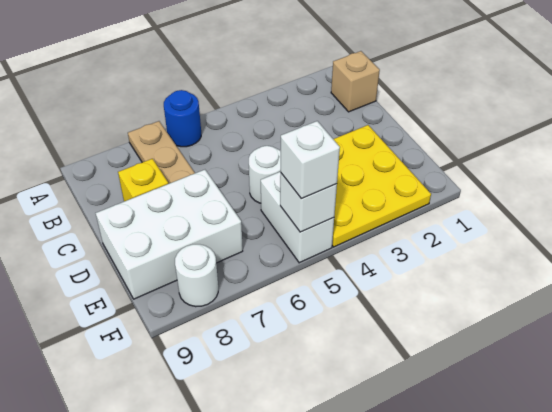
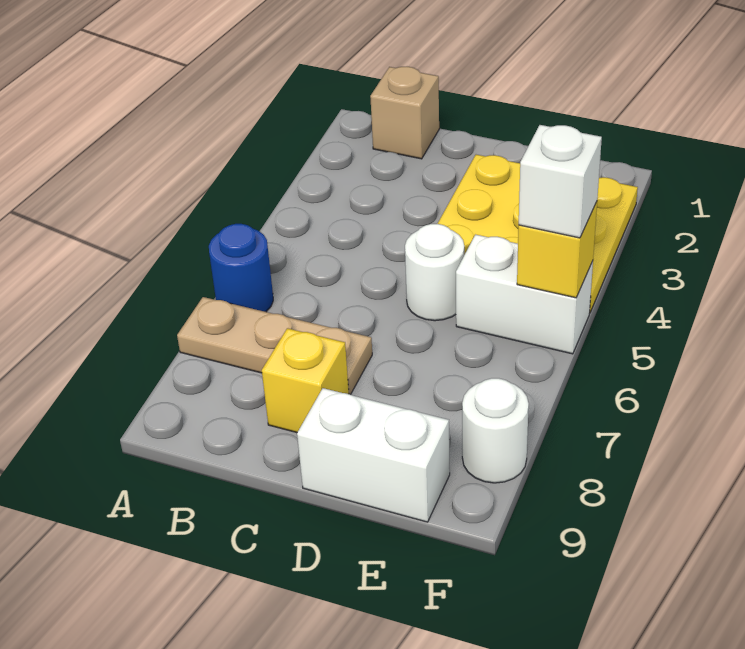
white 2x3 brick [96,170,243,299] -> white 1x2 brick [297,388,450,522]
white 1x1 brick [280,173,337,232] -> yellow 1x1 brick [517,202,597,298]

